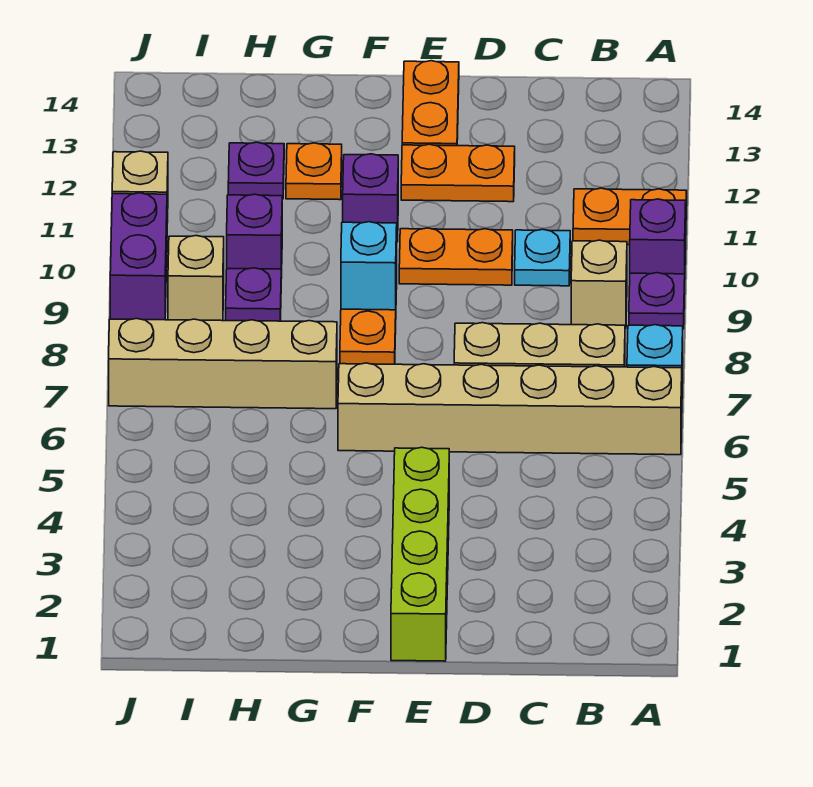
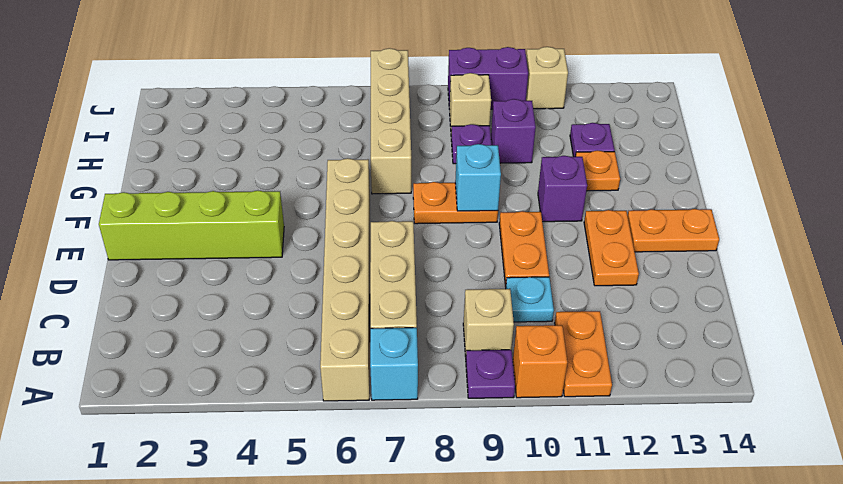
purple 1x1 brick [630,199,686,274] -> orange 1x1 brick [513,325,567,398]

